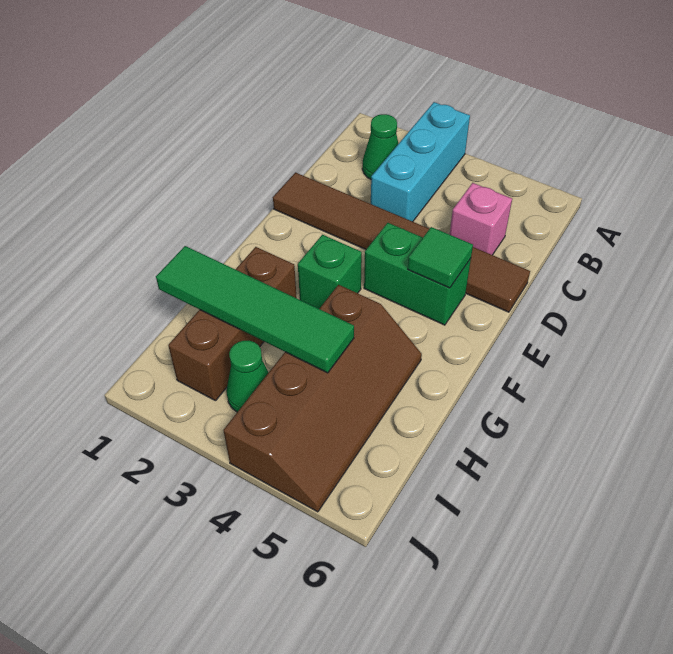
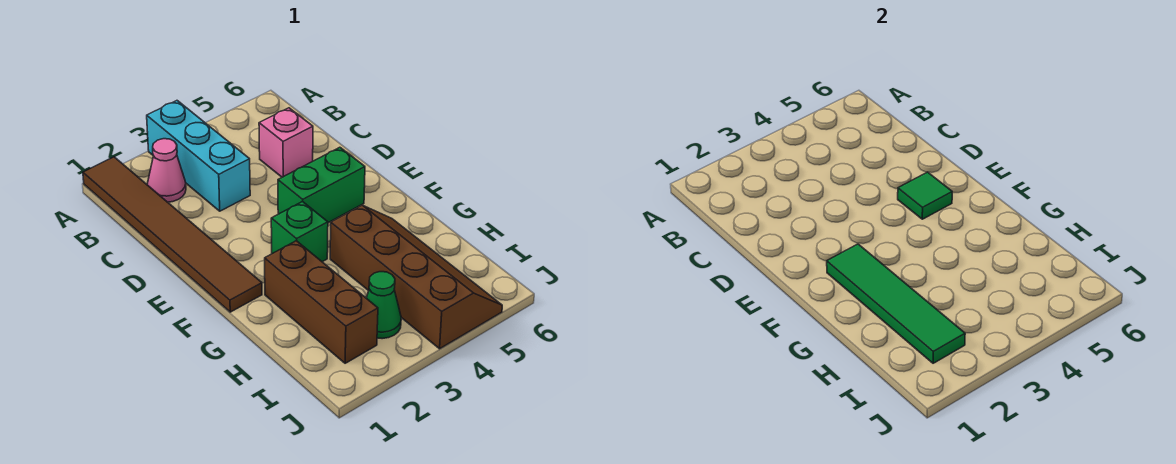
green 1x1 cone [362,114,398,179] -> pink 1x1 cone [147,139,186,202]
brown 1x6 tile [273,173,530,312] -> brown 1x6 tile turned to [83,157,262,312]
green 1x4 tile [156,246,354,373] -> green 1x4 tile turned to [827,244,965,363]

